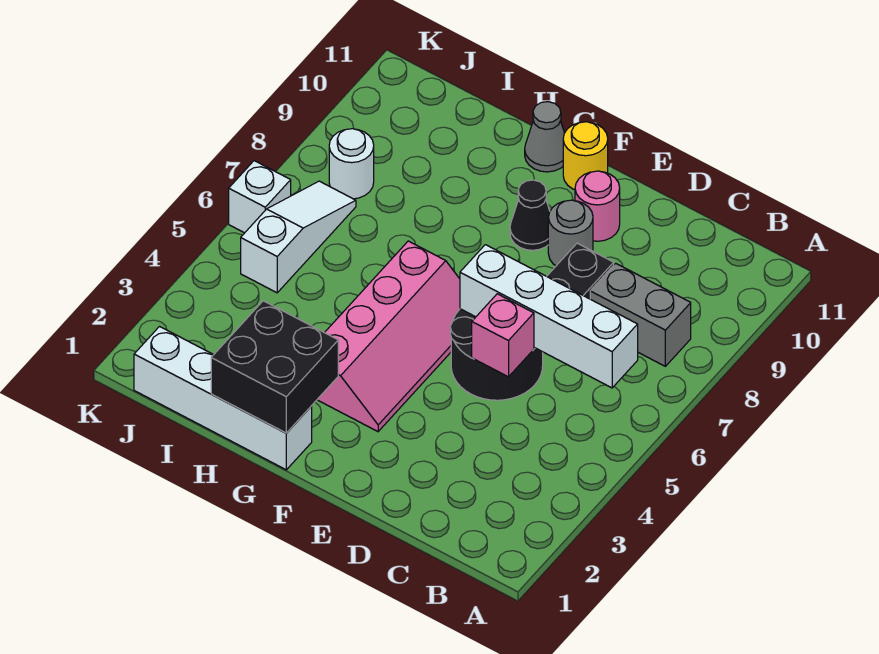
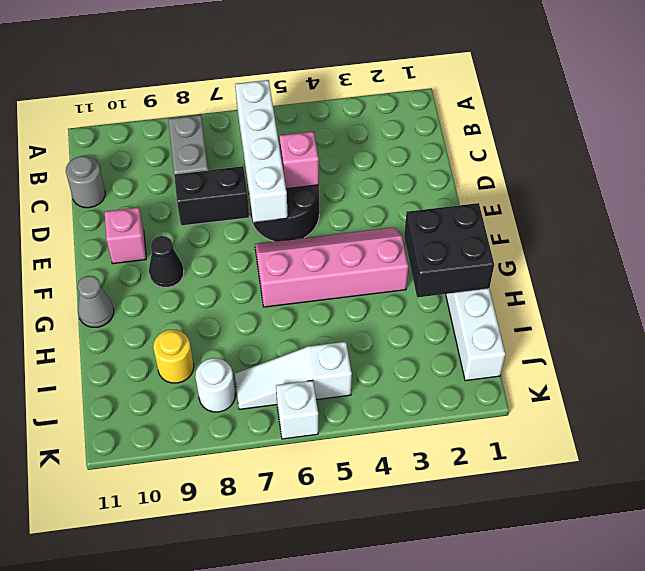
grey 1x1 round brick [548,200,593,266] -> grey 1x1 round brick moved to [66,156,105,208]
pink 1x1 round brick [575,171,620,241] -> pink 1x1 brick [105,207,146,264]
yellow 1x1 round brick [563,122,608,190] -> yellow 1x1 round brick moved to [153,330,194,383]

